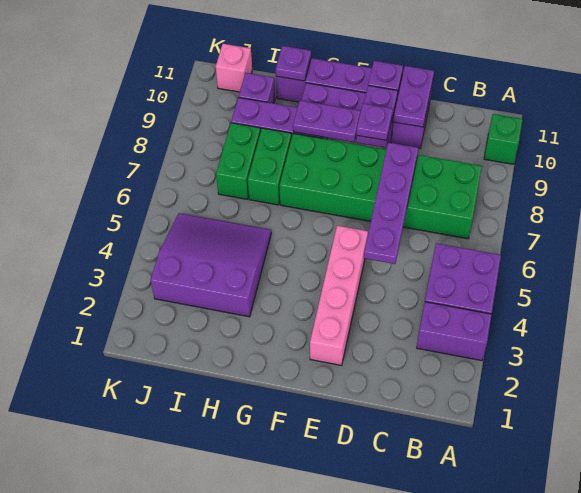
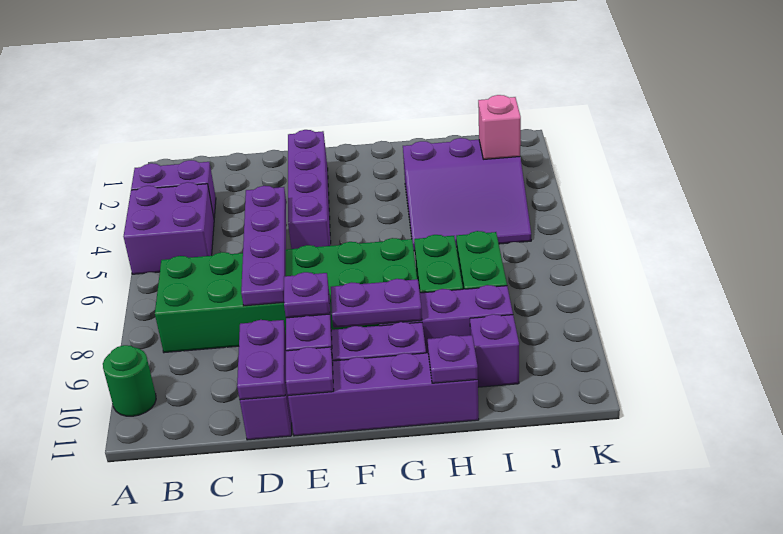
green 1x1 brick [484,114,523,164] -> green 1x1 round brick [103,345,156,416]
pink 1x4 brick [310,226,368,365] -> purple 1x4 brick [288,130,331,249]
pink 1x1 brick [216,44,252,92] -> pink 1x1 brick moved to [478,95,521,159]

